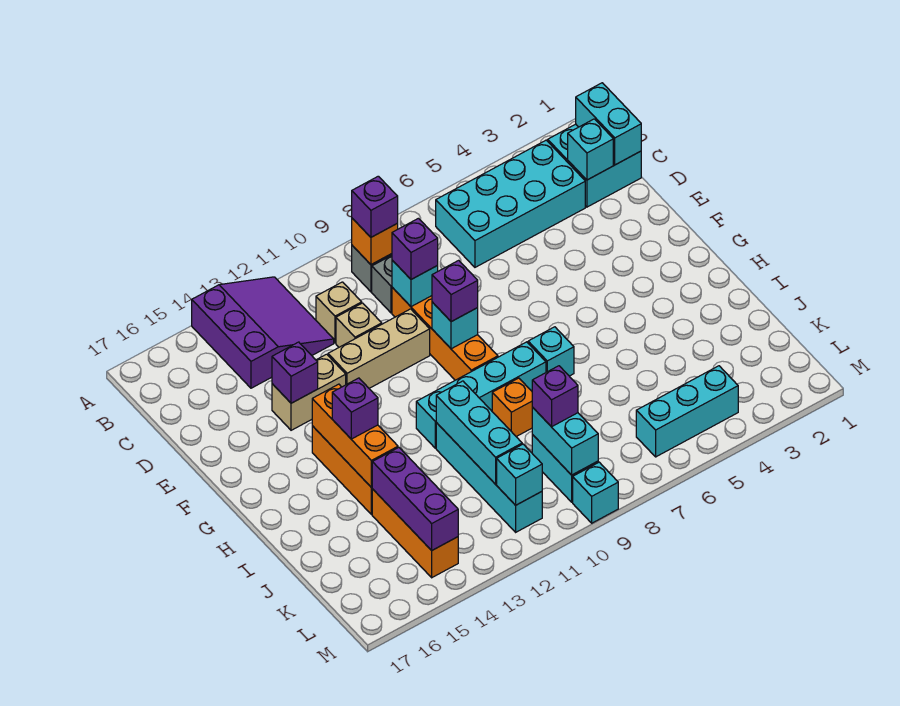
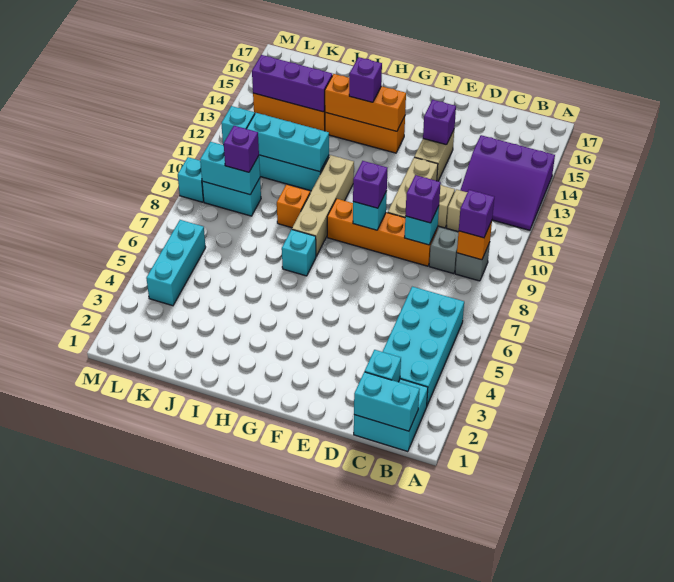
cyan 1x4 brick [416,342,546,448] -> tan 1x4 brick [292,155,354,256]

